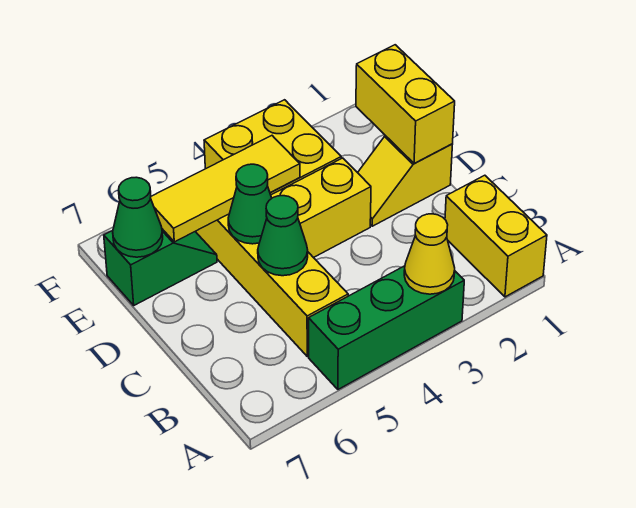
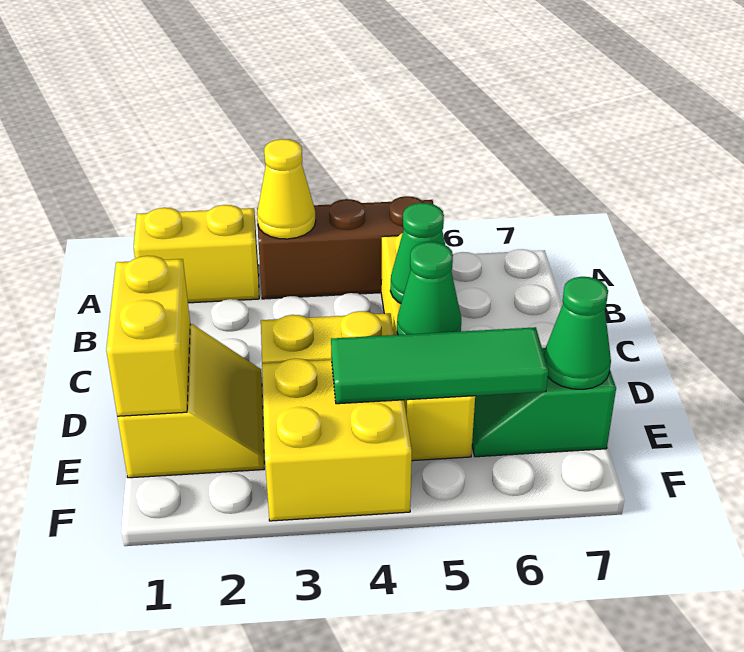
yellow 1x2 brick [445,175,547,297] -> yellow 1x2 brick turned to [134,205,259,303]
green 1x3 brick [309,266,464,389] -> brown 1x3 brick [257,196,434,299]
yellow 1x2 slope [358,136,453,226] -> yellow 2x2 slope [117,324,264,478]
yellow 1x3 tile [151,136,300,242] -> green 1x3 tile [331,327,548,404]

